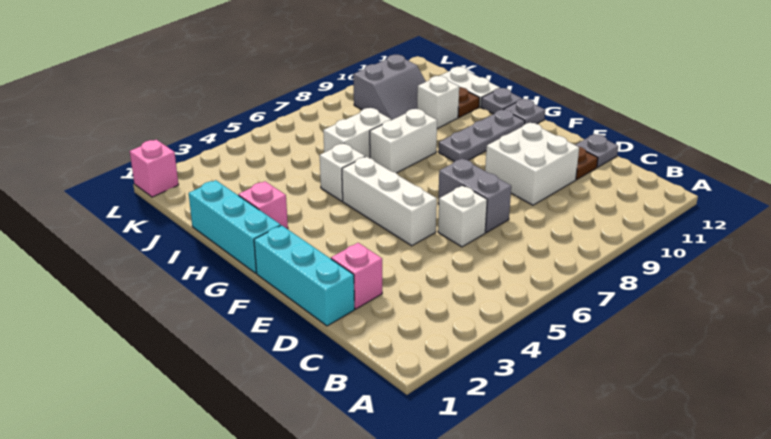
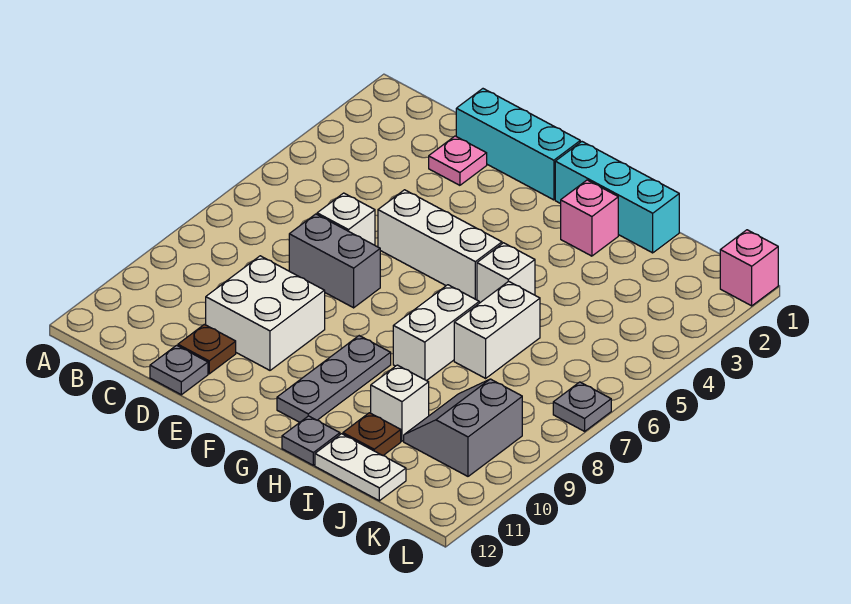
pink 1x1 brick [331,243,382,309] -> pink 1x1 plate [429,136,487,185]
grey 1x1 plate [504,99,545,124] -> grey 1x1 plate moved to [553,382,611,431]

